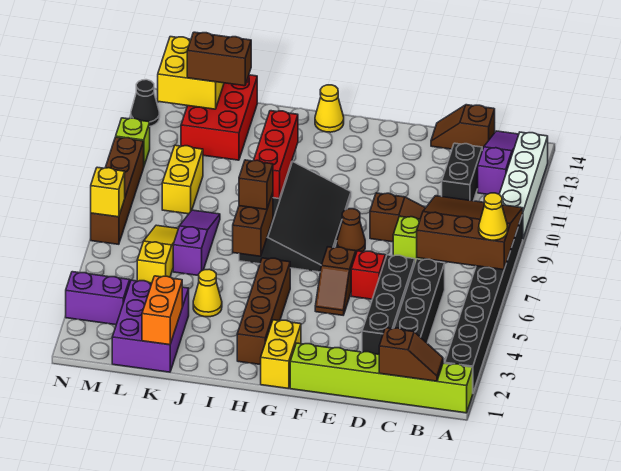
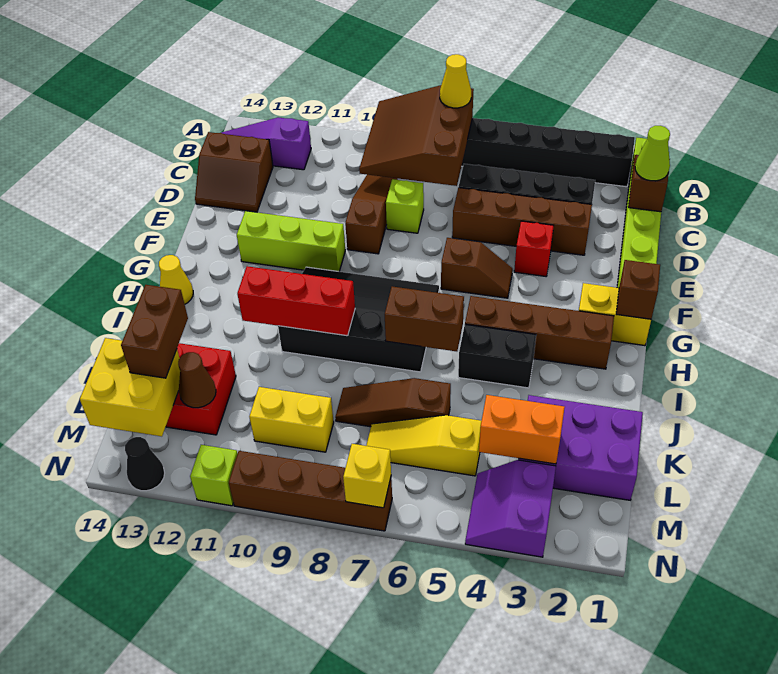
white 1x4 brick [499,132,548,238] -> none
none -> lime 1x1 cone [635,126,670,181]
black 1x2 brick [442,143,482,201] -> black 1x2 brick moved to [458,324,536,388]
brown 1x2 slope [431,105,495,150] -> brown 2x2 slope [195,132,273,212]
black 1x4 brick [362,255,415,354] -> brown 1x4 brick [452,188,592,255]
red 1x1 brick [351,251,385,299] -> red 1x1 brick moved to [514,221,554,276]
brown 1x1 cone [337,209,365,253] -> brown 1x1 cone moved to [178,352,216,408]
none -> lime 1x3 brick [237,211,345,272]
brown 1x1 brick [239,160,273,209] -> brown 1x1 brick moved to [616,260,660,319]
yellow 1x1 cone [193,269,222,317] -> none
orange 1x2 brick [142,276,182,345] -> orange 1x2 brick moved to [479,395,565,464]
purple 1x3 slope [173,210,220,276] -> brown 1x3 slope [335,378,451,427]

